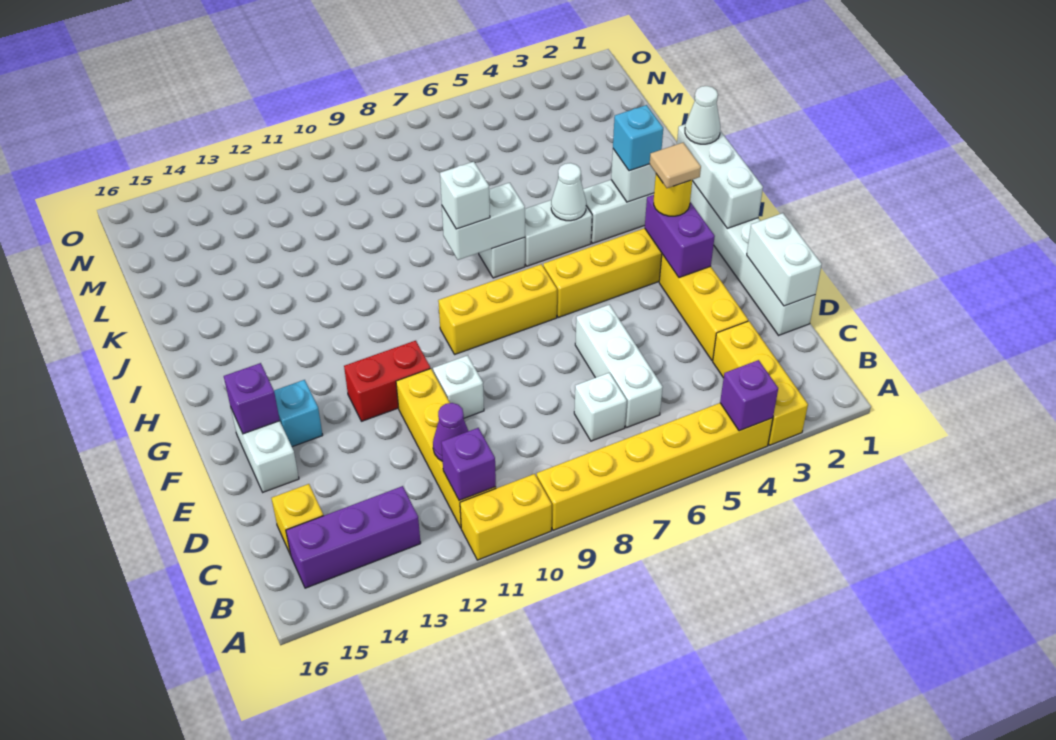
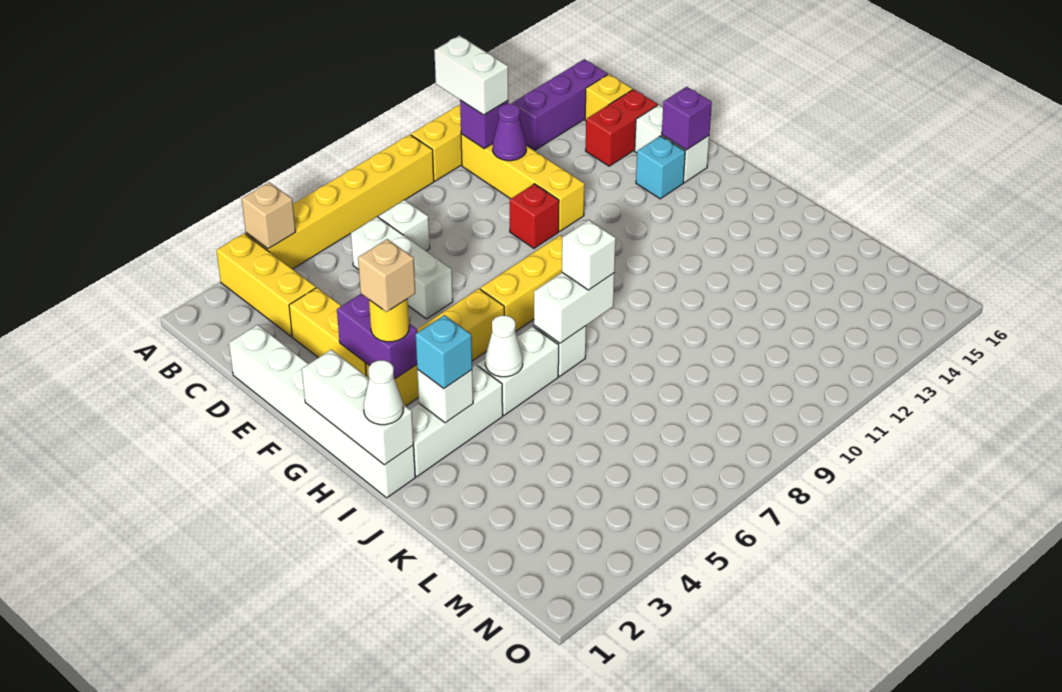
purple 1x1 brick [720,360,778,431] -> tan 1x1 brick [242,182,296,249]
white 1x2 brick [747,213,822,306] -> white 1x2 brick moved to [434,36,508,115]
white 1x1 brick [433,356,484,418] -> red 1x1 brick [510,184,559,248]
red 1x2 brick [344,341,431,421] -> red 1x2 brick moved to [586,89,658,166]
tan 1x1 tile [650,143,701,188] -> tan 1x1 brick [358,239,415,312]

